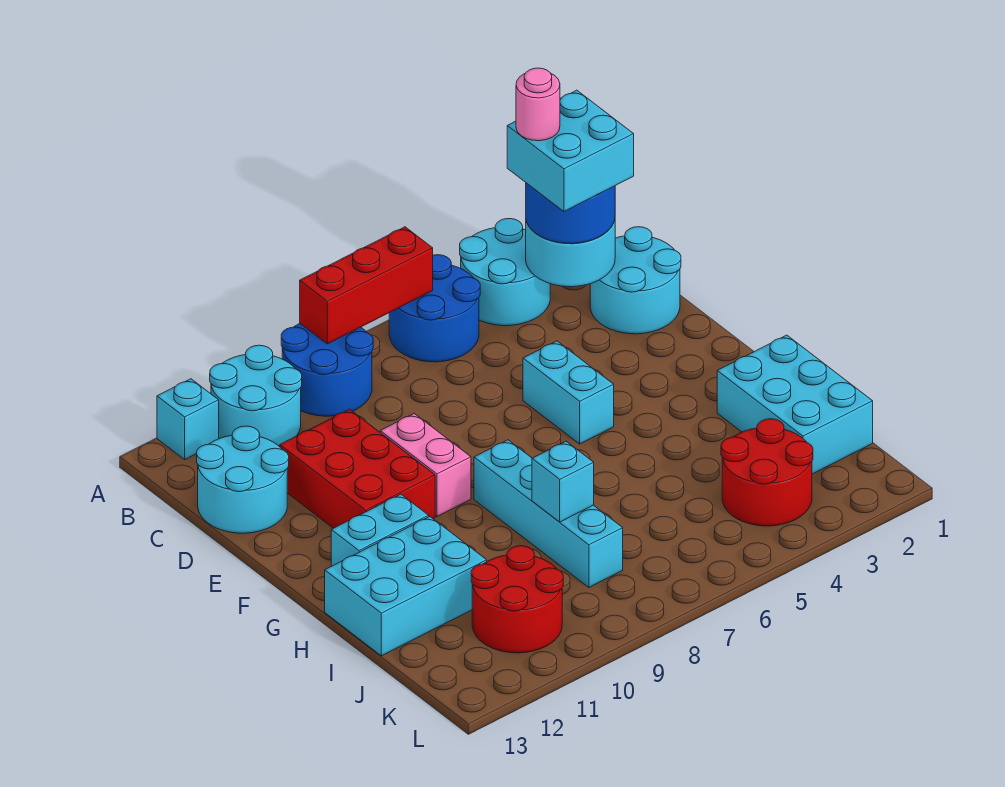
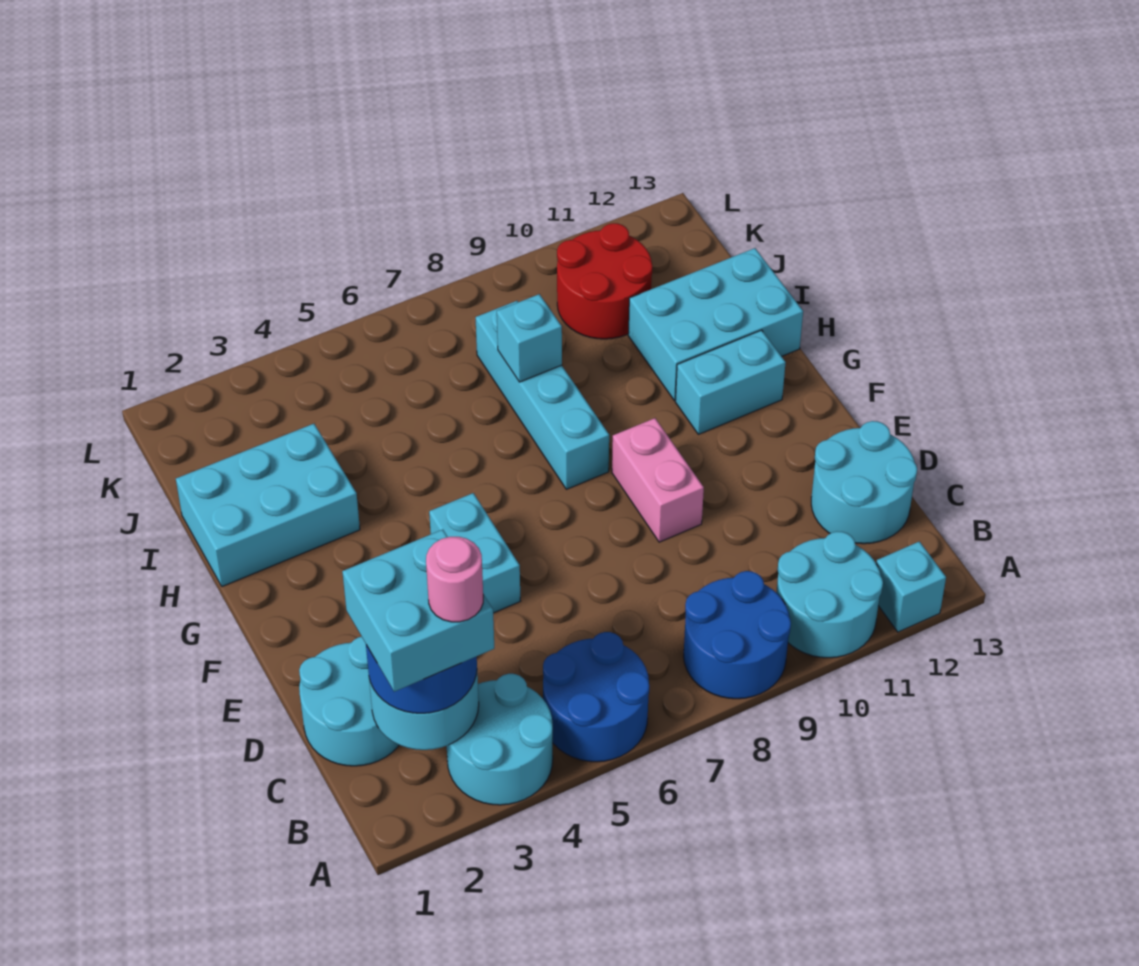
red 1x3 brick [300,227,433,344] -> none
red 2x3 brick [280,409,435,528] -> none
cyan 2x3 brick [717,335,873,474] -> cyan 2x3 brick turned to [176,424,360,587]
red 2x2 round brick [721,419,813,526] -> none

